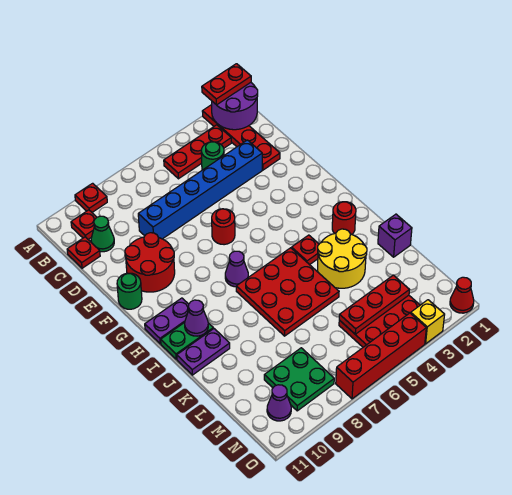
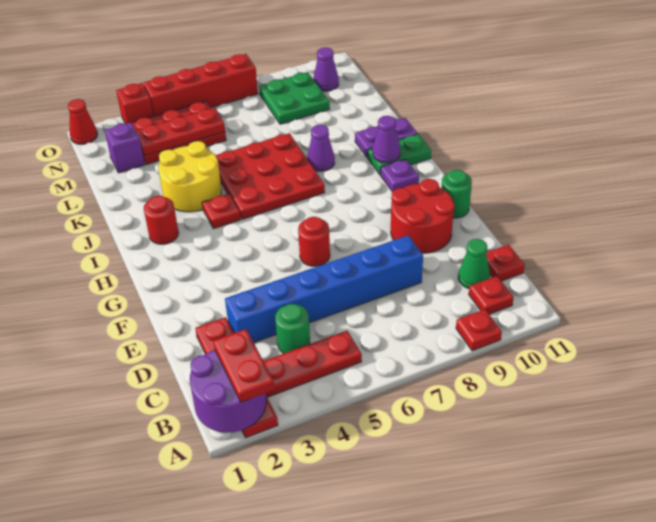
red 1x2 plate [202,64,251,105] -> red 1x2 plate turned to [213,329,275,402]
purple 1x1 cone [225,251,248,287] -> purple 1x1 cone moved to [307,125,335,171]
purple 1x2 plate [145,298,189,344] -> purple 1x1 plate [381,159,419,192]
purple 1x1 brick [378,214,412,257] -> purple 1x1 brick moved to [105,123,145,173]
yellow 1x1 brick [411,300,445,344] -> red 1x1 brick [116,83,153,124]

